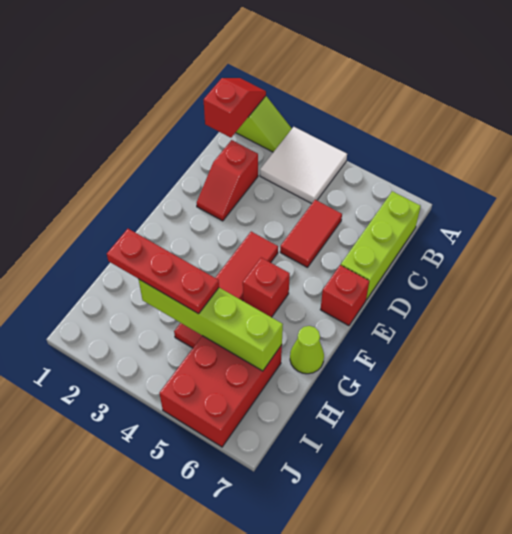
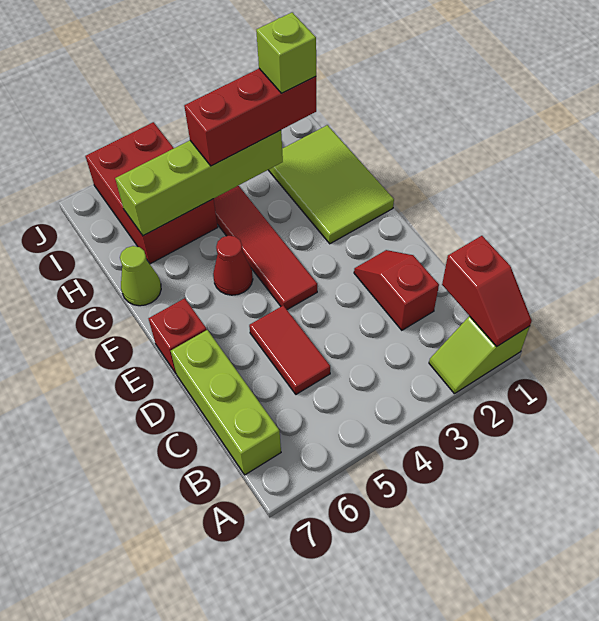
white 2x2 tile [260,127,347,204] -> none
none -> lime 2x3 tile [269,125,394,244]
red 1x1 brick [243,258,290,317] -> red 1x1 cone [213,236,253,295]
red 1x3 plate [107,229,219,314] -> red 1x3 brick [184,69,316,166]
none -> lime 1x1 brick [256,12,316,93]

